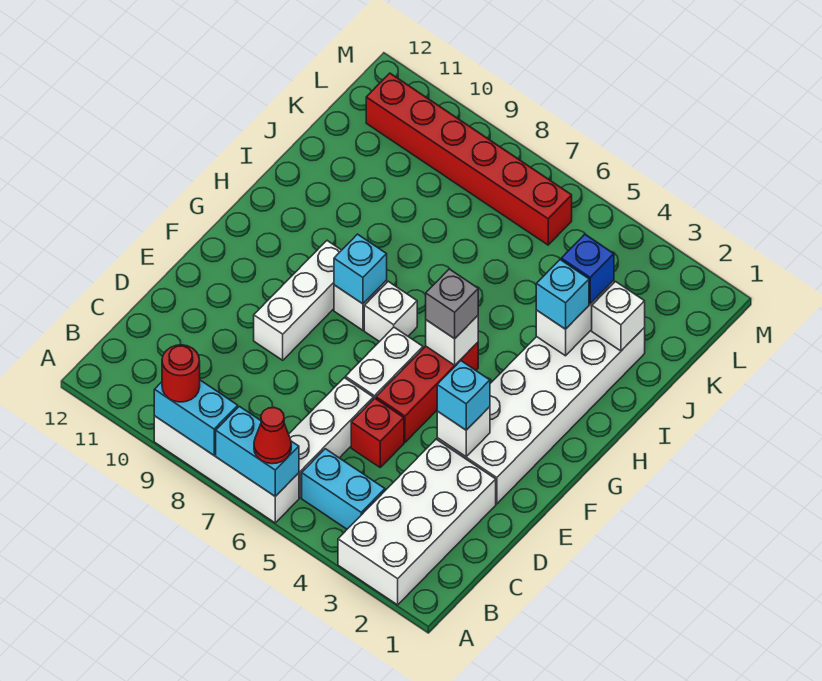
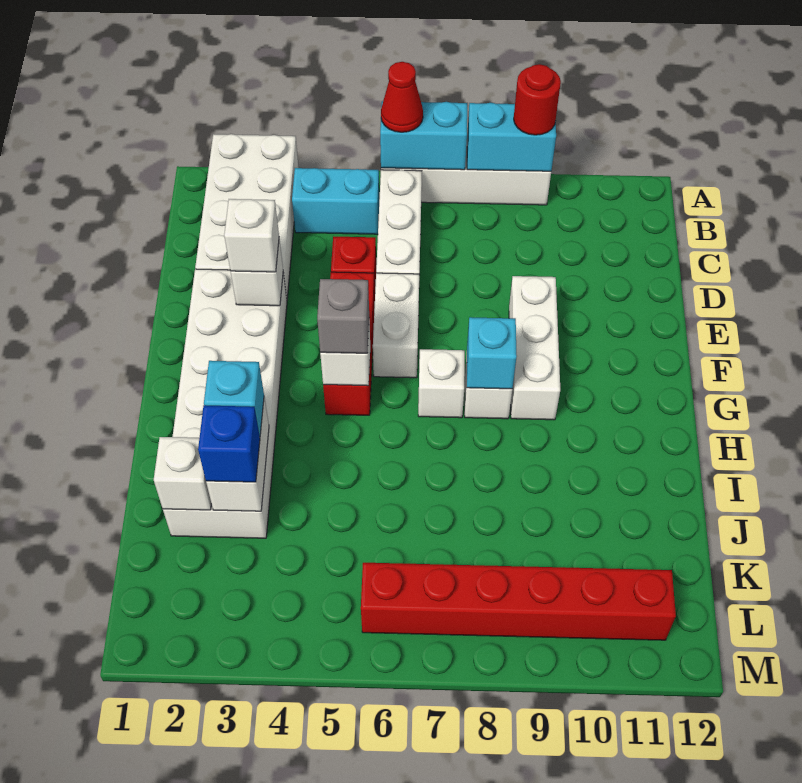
cyan 1x1 brick [437,361,490,430] -> white 1x1 brick [224,199,279,272]

